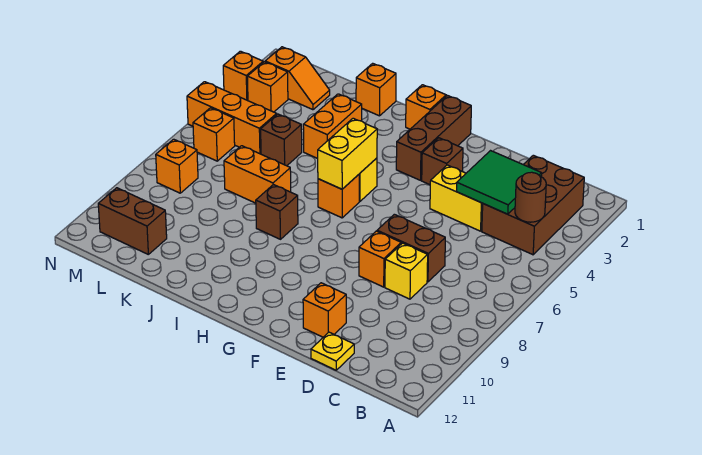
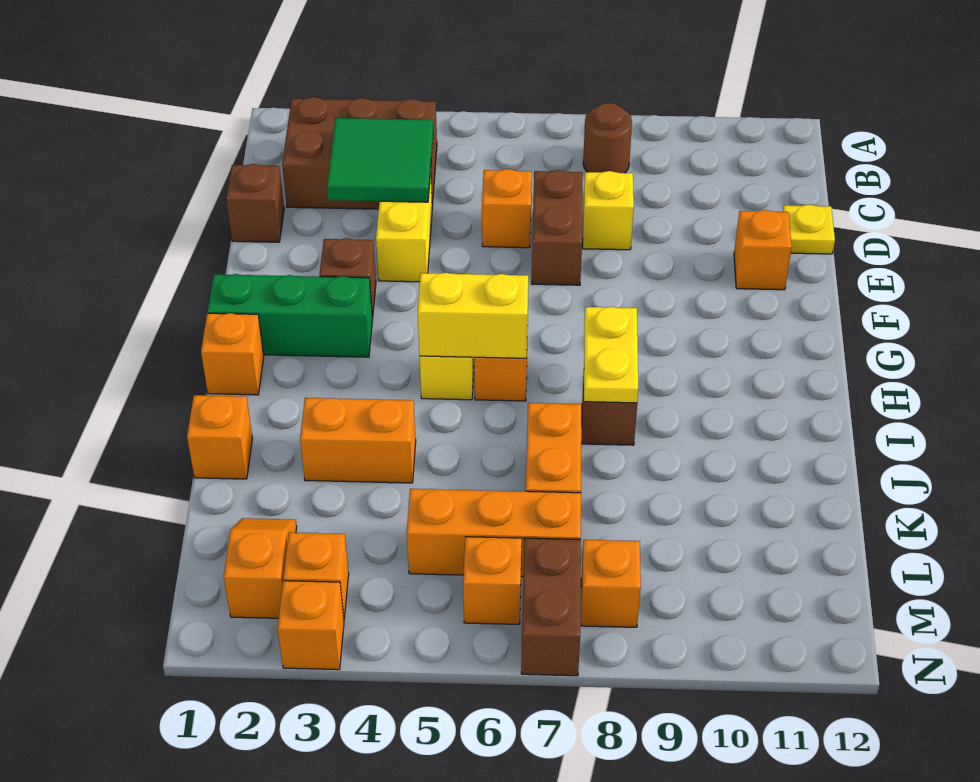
brown 1x1 round brick [515,172,546,222] -> brown 1x1 round brick moved to [583,103,632,173]
orange 1x1 brick [359,231,401,287] -> orange 1x1 brick moved to [482,169,532,248]
brown 1x3 brick [396,96,471,180] -> green 1x3 brick [208,274,372,357]
none -> yellow 1x2 plate [584,307,638,403]
brown 1x1 brick [261,114,302,166] -> brown 1x1 brick moved to [226,164,284,242]
orange 1x3 brick [187,82,277,154] -> orange 1x3 brick turned to [407,489,581,577]
brown 1x2 brick [98,188,167,254] -> brown 1x2 brick moved to [521,538,581,676]

